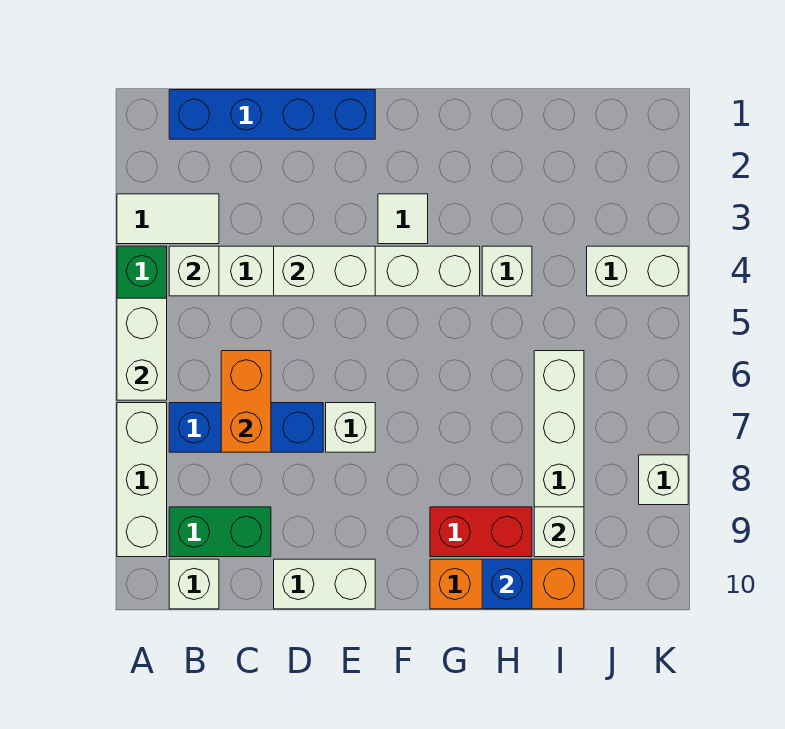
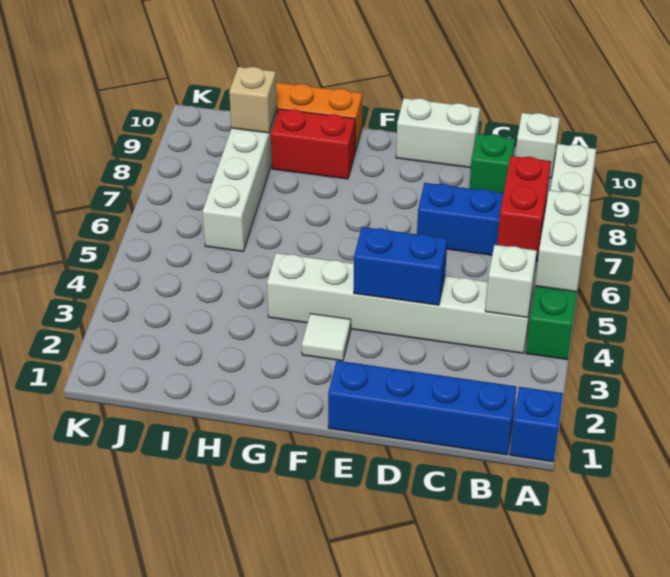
white 1x2 tile [117,194,219,244] -> none
none -> red 1x2 brick [497,156,551,255]
green 1x2 brick [169,507,271,557] -> green 1x1 brick [469,134,515,193]
orange 1x2 brick [221,351,271,452] -> none
white 1x2 brick [274,246,375,296] -> blue 1x2 brick [354,227,448,305]
white 1x1 brick [326,403,375,452] -> none
white 1x1 brick [482,246,532,296] -> none
blue 1x1 brick [482,559,532,609] -> blue 1x1 brick moved to [510,387,563,462]
white 1x1 brick [534,507,584,557] -> tan 1x1 brick [229,67,277,133]
white 1x2 brick [587,246,688,296] -> none
white 1x1 brick [639,455,688,505] -> none

